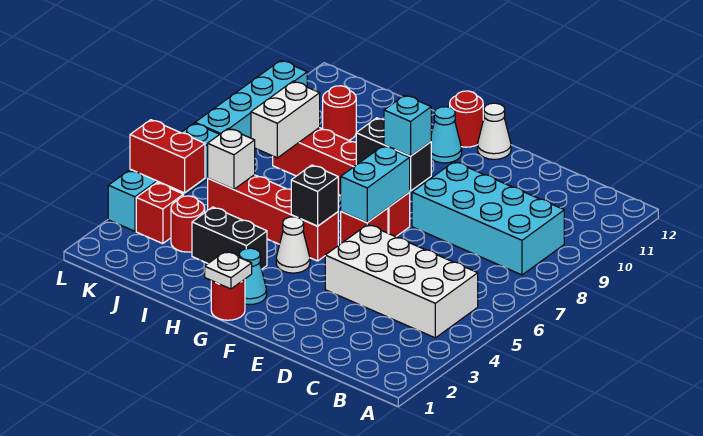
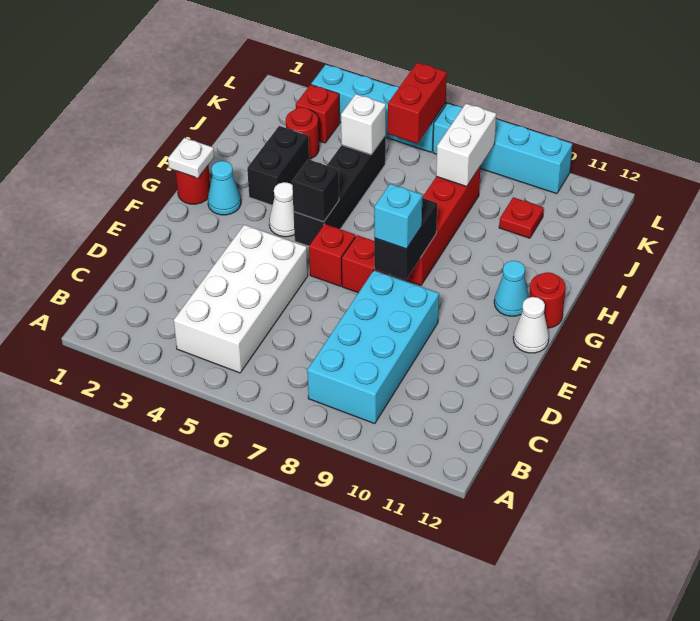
cyan 1x2 brick [341,146,410,223] -> none
red 1x4 brick [208,175,338,261] -> black 1x4 brick [293,135,386,246]
white 1x2 brick [251,81,320,158] -> white 1x2 brick turned to [436,104,496,187]
red 1x1 round brick [323,86,356,140] -> red 1x1 plate [499,197,544,238]
red 1x2 brick [130,120,205,193] -> red 1x2 brick moved to [388,63,447,143]

